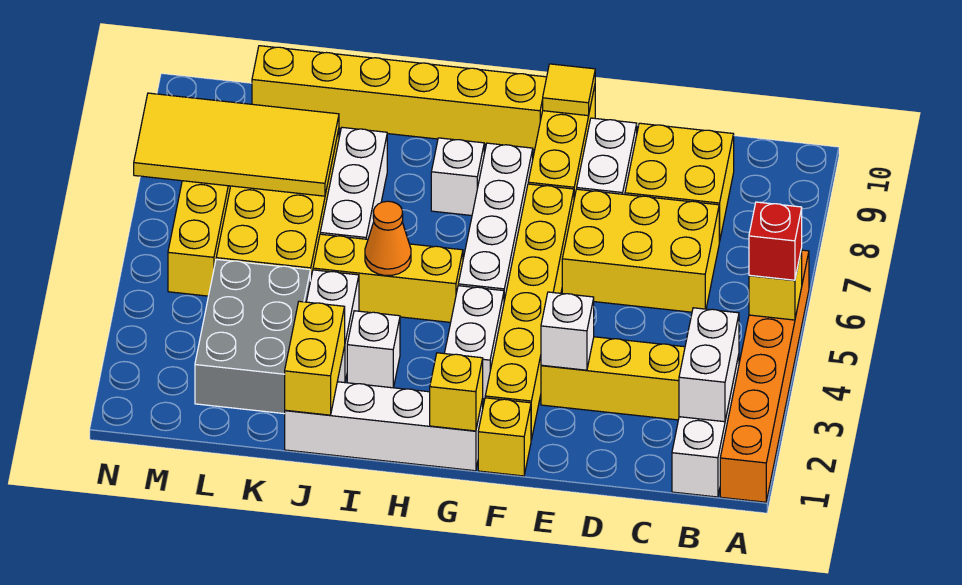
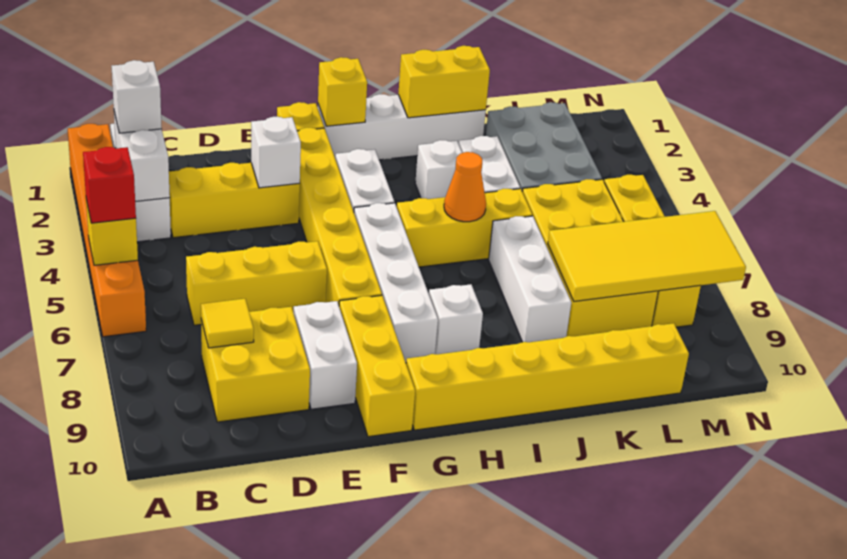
none -> white 1x1 brick [112,60,162,133]
yellow 2x3 brick [562,189,719,312] -> yellow 1x3 brick [186,241,327,325]
yellow 1x1 tile [543,64,595,116] -> yellow 1x1 tile moved to [201,299,254,348]
yellow 1x2 brick [285,301,345,415] -> yellow 1x2 brick turned to [398,46,490,118]

